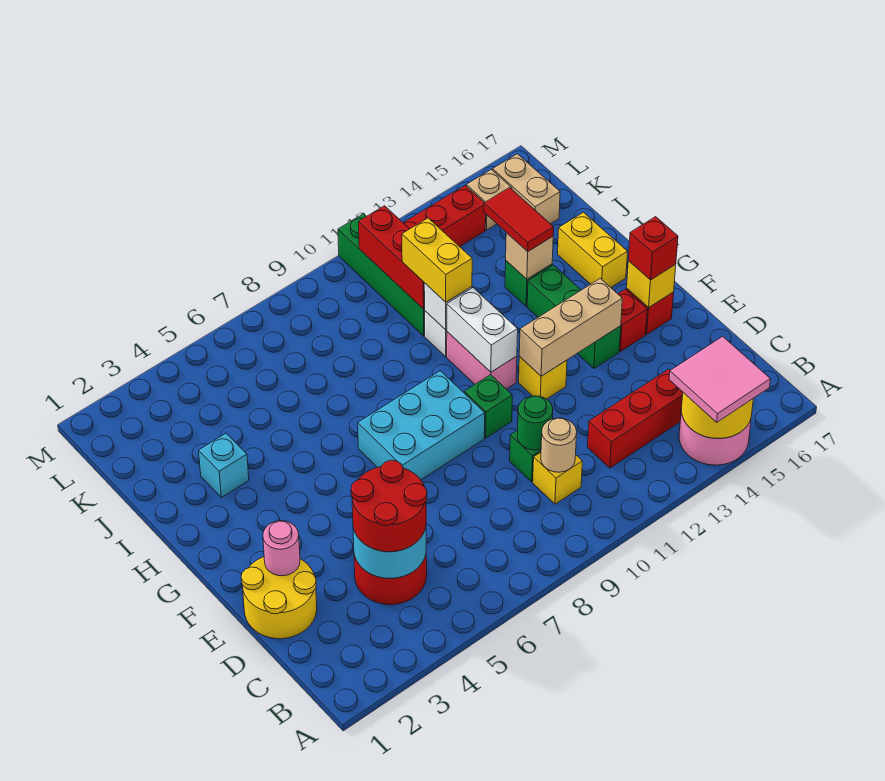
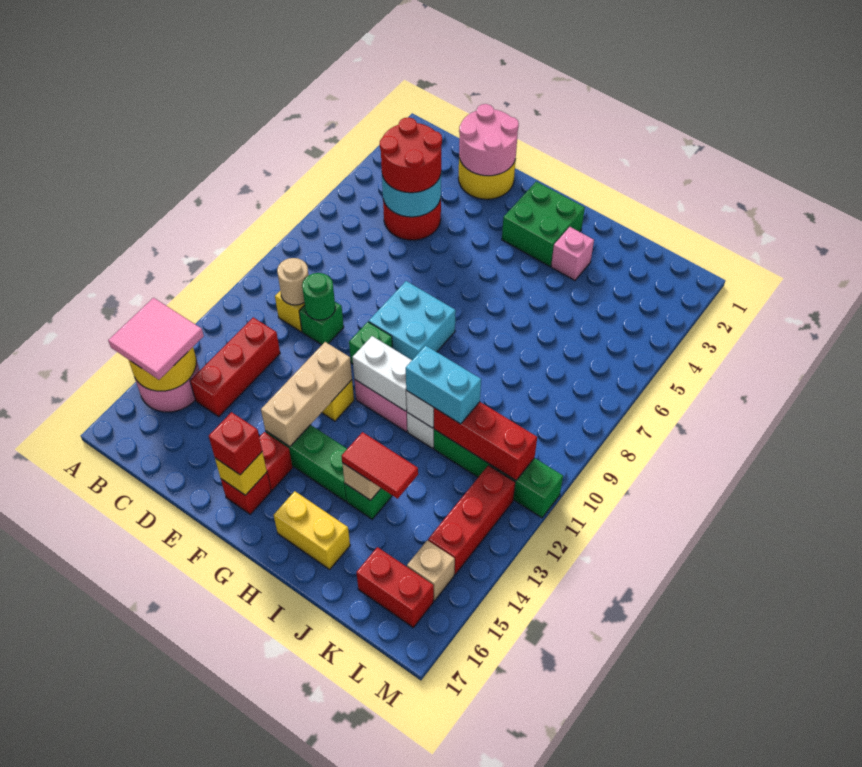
pink 1x1 round brick [263,521,300,576] -> pink 2x2 round brick [459,104,519,176]
cyan 2x3 brick [358,371,485,480] -> cyan 2x2 brick [369,281,456,360]
none -> green 2x2 brick [502,182,585,266]
cyan 1x1 brick [199,433,249,498] -> pink 1x1 brick [551,227,594,280]
yellow 1x2 brick [402,218,472,302] -> cyan 1x2 brick [406,345,481,424]
tan 1x2 brick [493,154,560,224] -> red 1x2 brick [356,547,434,627]

